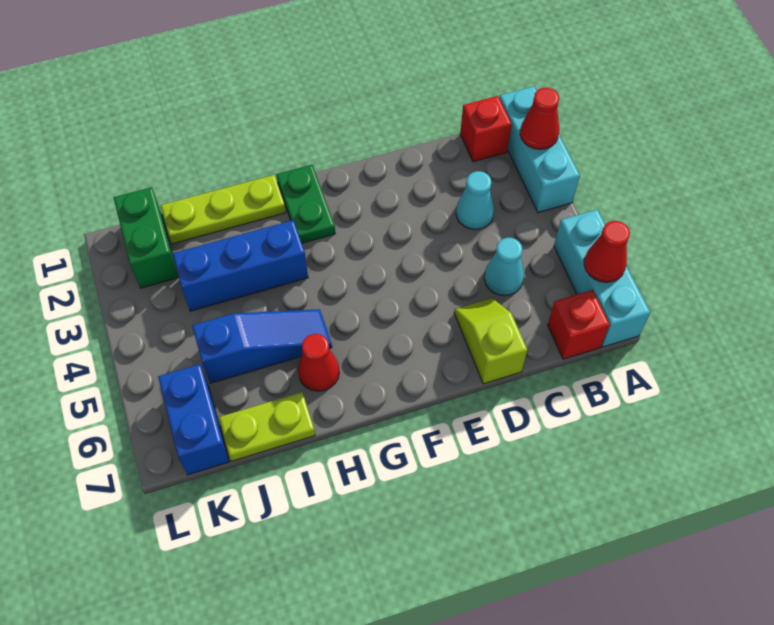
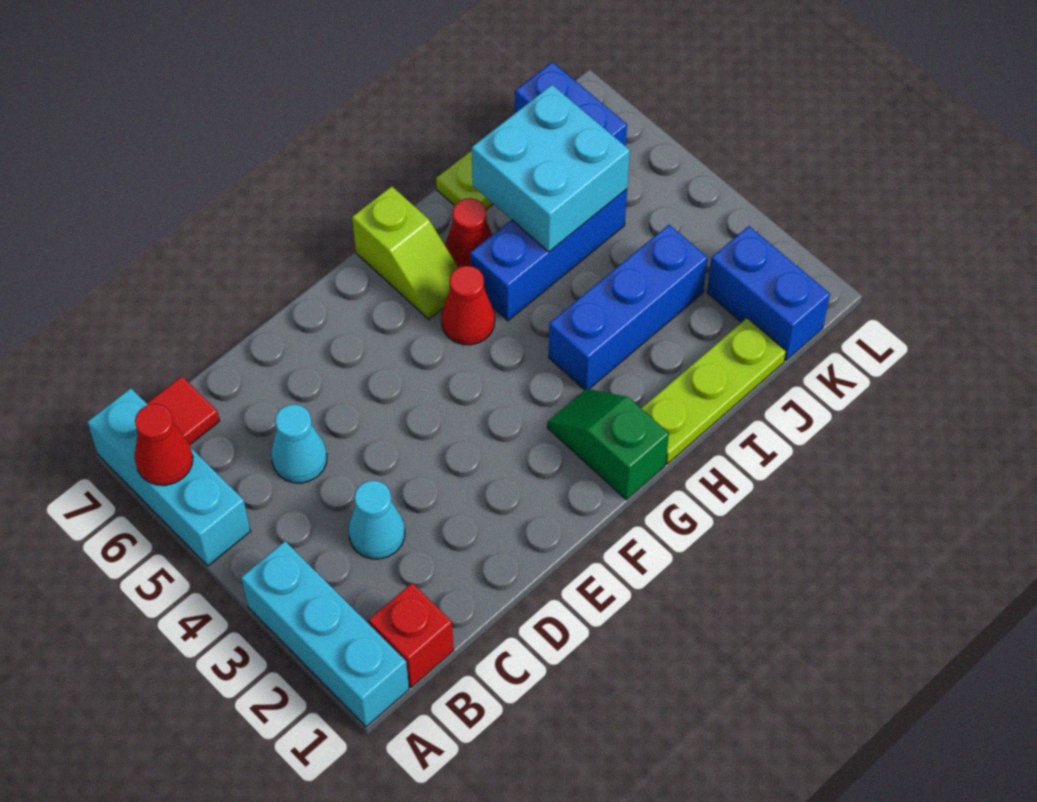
red 1x1 cone [520,88,559,149] -> red 1x1 cone moved to [441,266,495,345]
red 1x1 brick [548,290,610,359] -> red 1x1 tile [147,376,219,444]
lime 1x2 slope [454,298,527,384] -> lime 1x2 slope moved to [352,186,459,319]
green 1x2 plate [276,165,335,243] -> green 1x2 slope [547,389,669,500]
blue 1x3 slope [192,309,332,383] -> blue 1x3 brick [470,189,627,321]
none -> cyan 2x2 brick [472,85,630,252]
green 1x2 brick [113,187,179,288] -> blue 1x2 brick [707,226,830,360]

